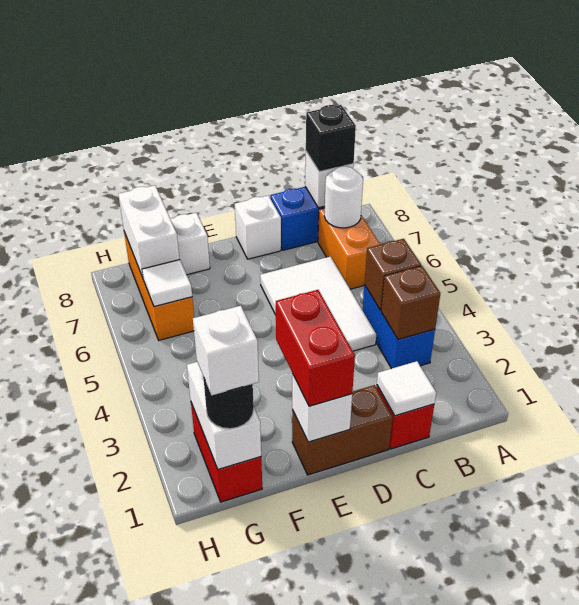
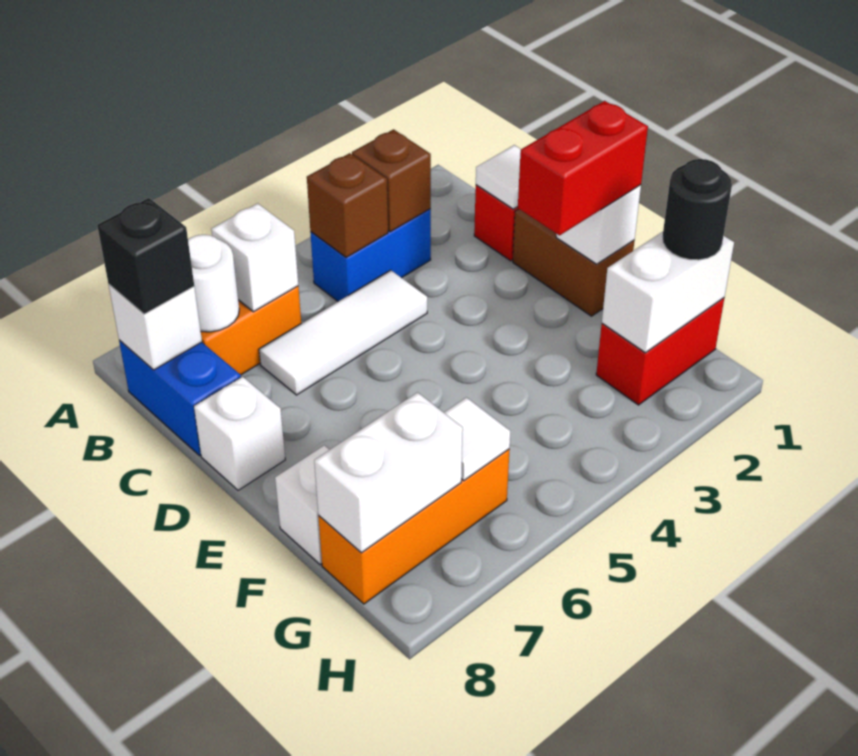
white 2x3 tile [260,257,376,351] -> white 1x3 tile [259,270,427,395]
white 1x1 brick [193,306,259,395] -> white 1x1 brick moved to [211,203,298,312]

